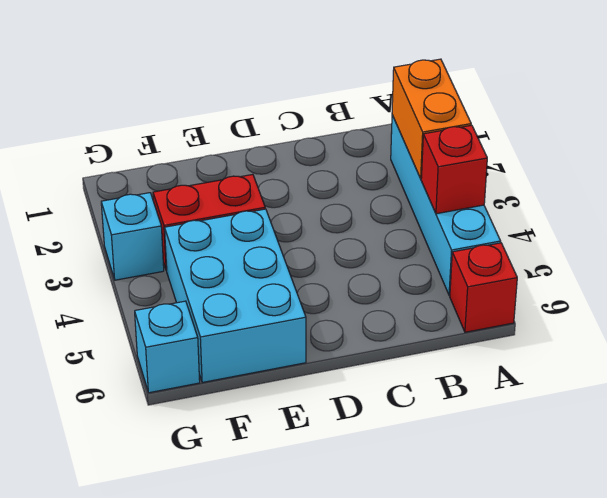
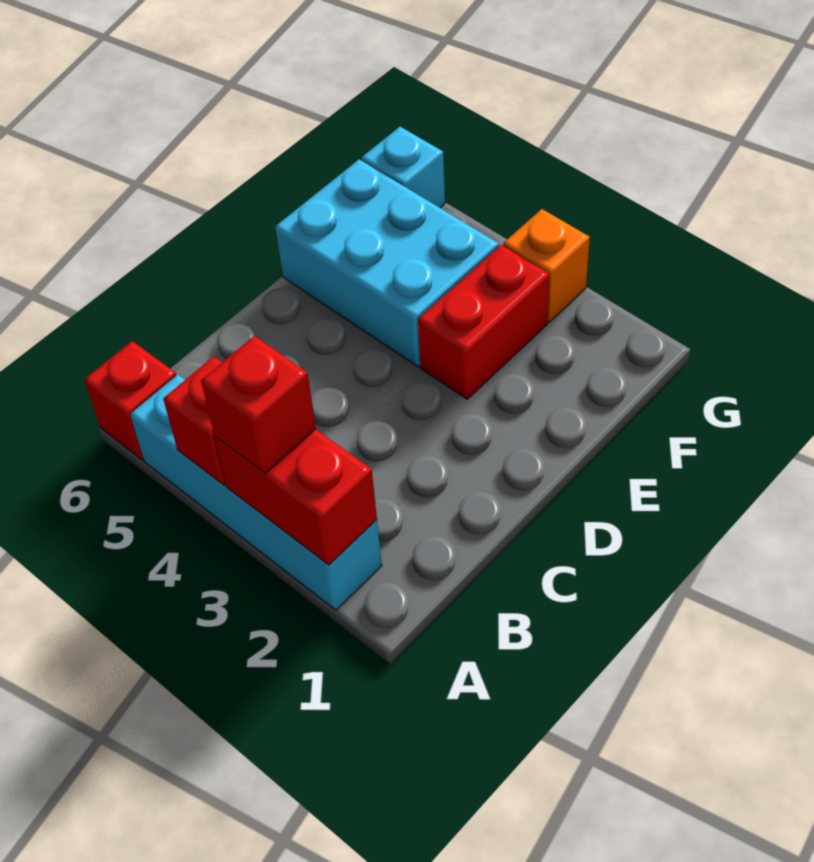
orange 1x2 brick [392,59,471,179] -> red 1x2 brick [215,429,377,565]
none -> red 1x1 brick [201,336,316,474]
cyan 1x1 brick [101,193,164,280] -> orange 1x1 brick [503,209,590,322]

